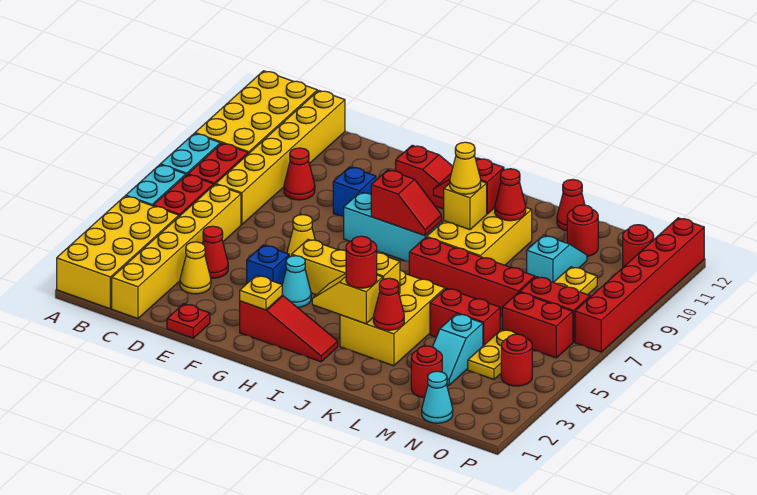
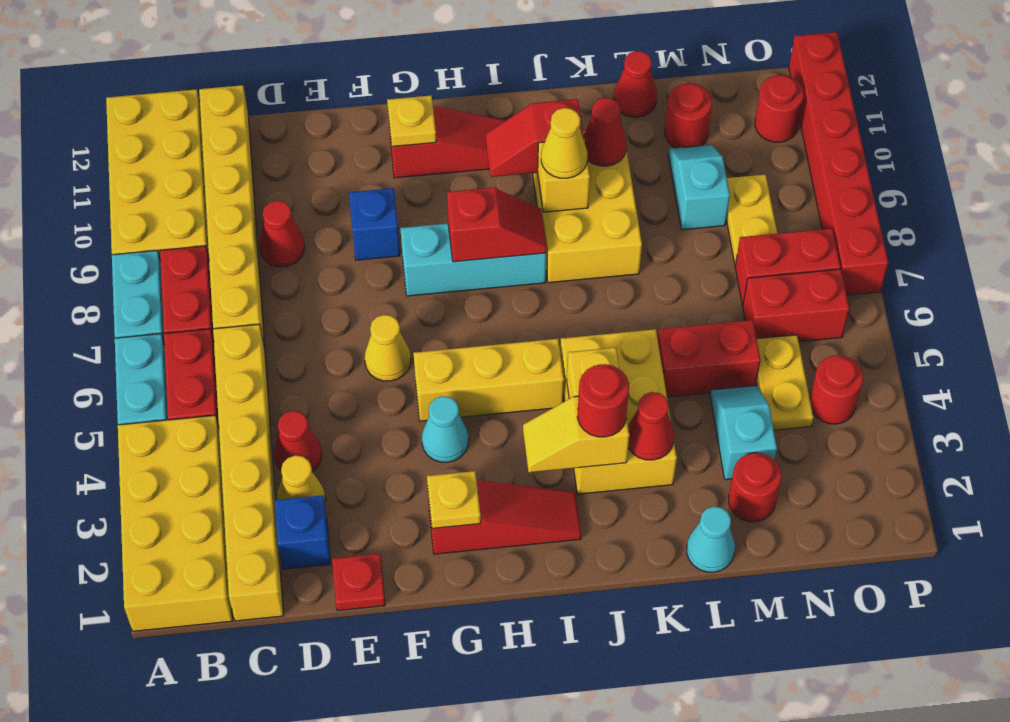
blue 1x1 brick [247,245,289,284] -> blue 1x1 brick moved to [275,495,331,569]
none -> yellow 1x1 plate [387,96,436,147]
red 1x4 brick [409,237,535,316] -> none
cyan 1x2 slope [433,314,483,385] -> cyan 1x2 slope turned to [710,386,777,479]
cyan 1x1 cone [422,371,453,423] -> cyan 1x1 cone moved to [687,506,735,572]

